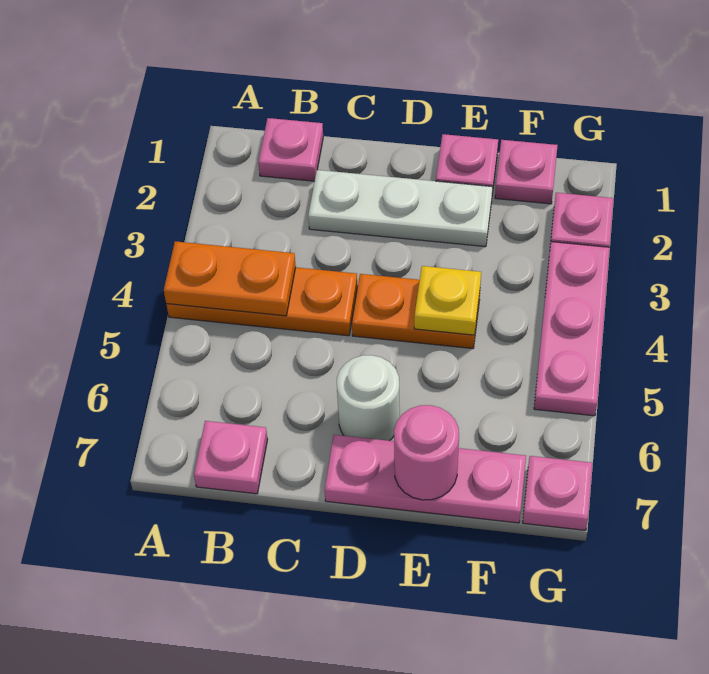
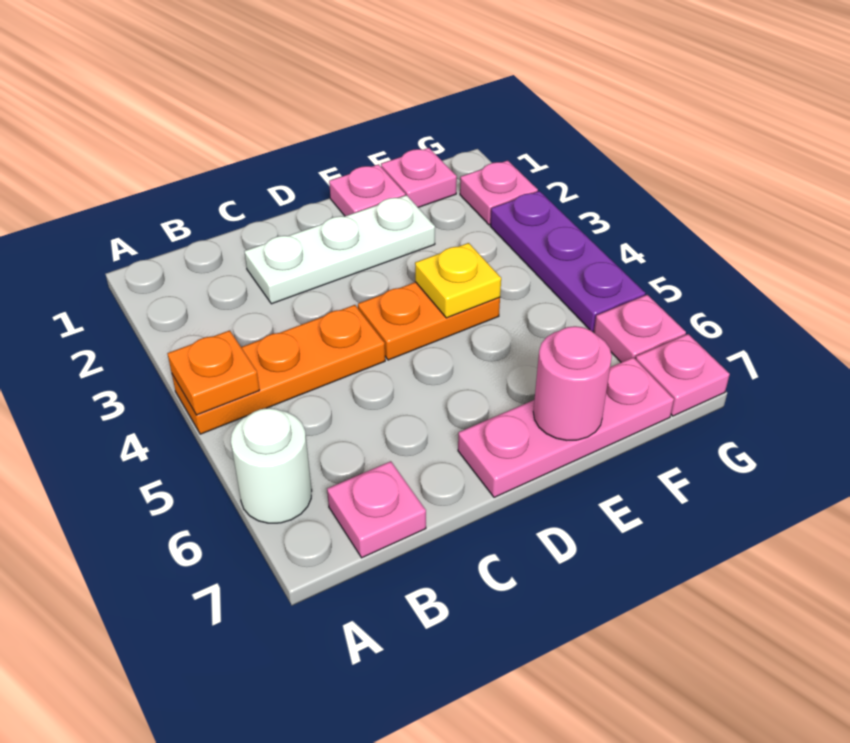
orange 1x2 plate [164,241,296,316] -> orange 1x1 plate [167,330,260,415]
pink 1x1 plate [258,118,323,181] -> pink 1x1 plate moved to [594,295,686,362]
white 1x1 round brick [337,355,400,441] -> white 1x1 round brick moved to [231,408,312,523]
pink 1x3 plate [534,242,610,416] -> purple 1x3 plate [490,191,645,332]

